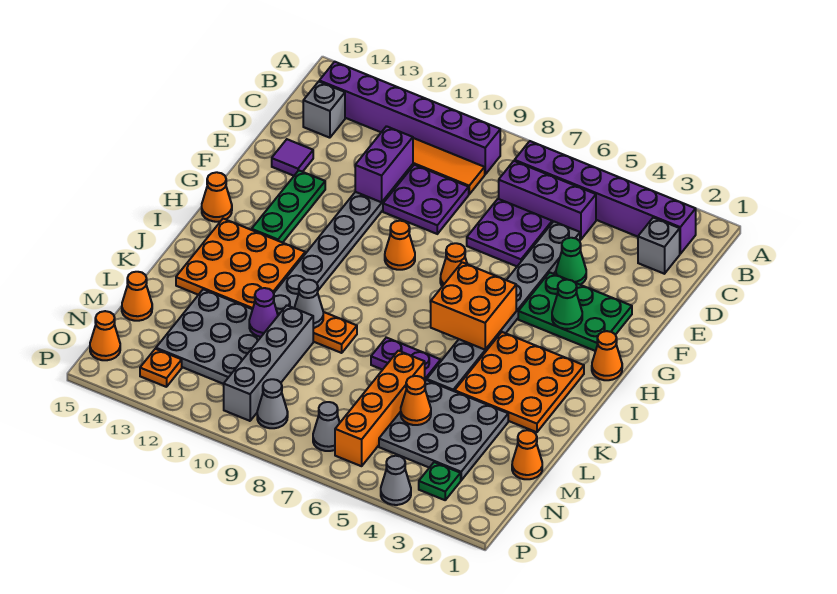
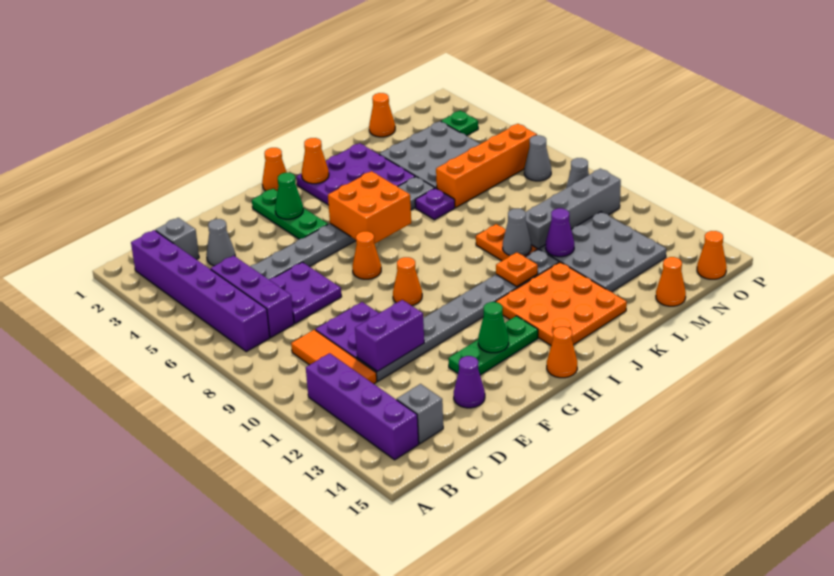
purple 1x6 brick [319,62,500,174] -> purple 1x4 brick [306,353,419,460]
green 1x1 cone [556,238,586,285] -> green 1x1 cone moved to [478,302,509,353]
purple 1x1 tile [272,139,313,176] -> purple 1x1 cone [454,356,485,408]
green 2x3 plate [518,272,632,351] -> green 1x3 plate [252,189,328,239]
orange 3x3 plate [455,332,584,432] -> purple 3x3 plate [296,143,415,205]
purple 1x2 plate [371,338,441,380] -> purple 1x1 plate [415,188,455,220]
orange 1x1 cone [401,376,431,425] -> orange 1x1 cone moved to [301,138,329,184]
orange 1x1 plate [140,349,182,387] -> orange 1x1 plate moved to [496,252,538,286]
grey 1x1 cone [381,456,411,505] -> grey 1x1 cone moved to [206,219,235,266]

